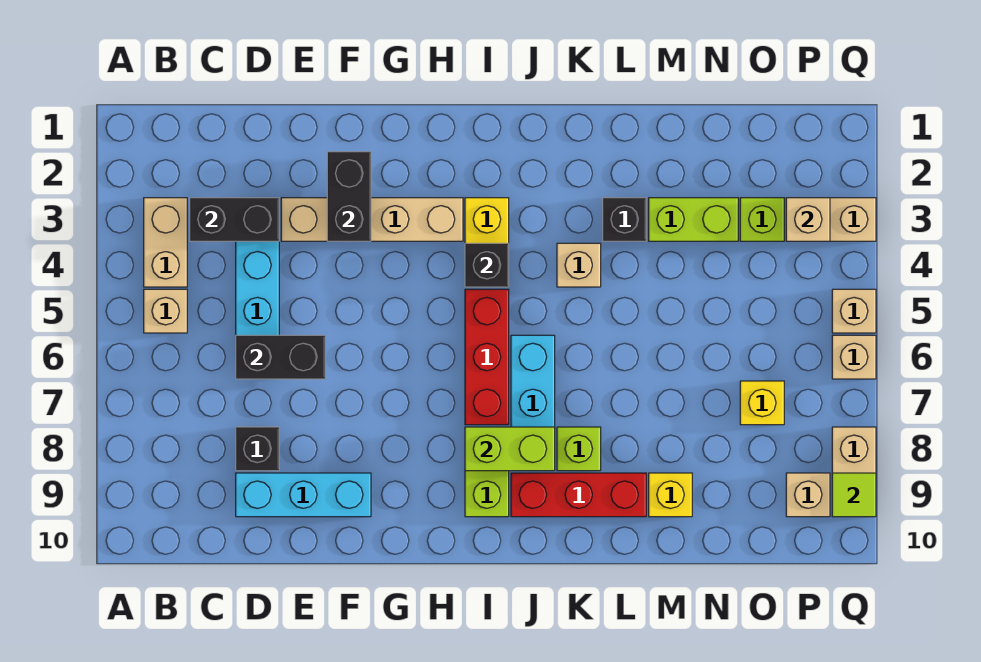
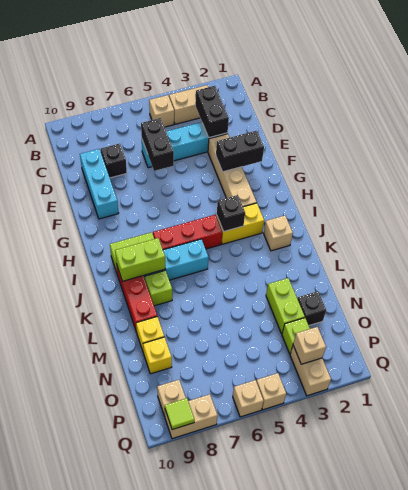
lime 1x2 brick [465,427,555,471] -> lime 1x2 brick turned to [115,238,165,281]
tan 1x1 brick [557,243,601,287] -> tan 1x1 brick moved to [264,216,293,251]
black 1x1 brick [603,198,646,241] -> black 1x1 brick moved to [297,291,326,325]
yellow 1x1 brick [740,381,784,425] -> yellow 1x1 brick moved to [143,337,172,374]

